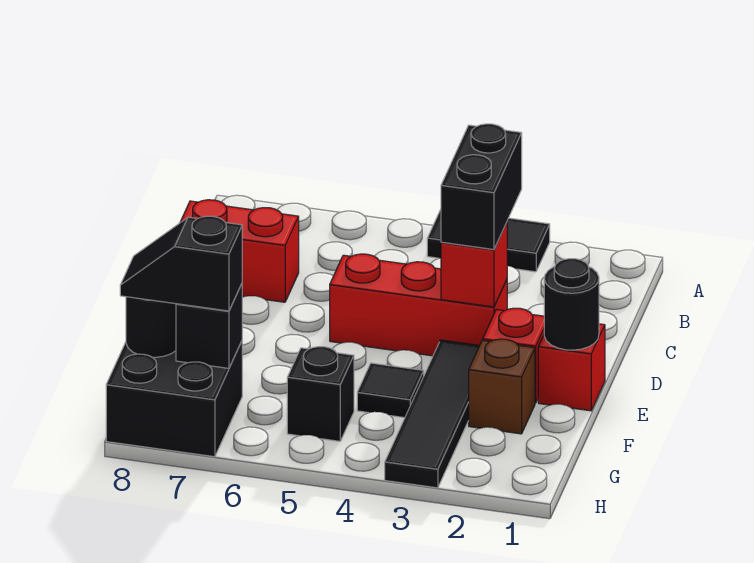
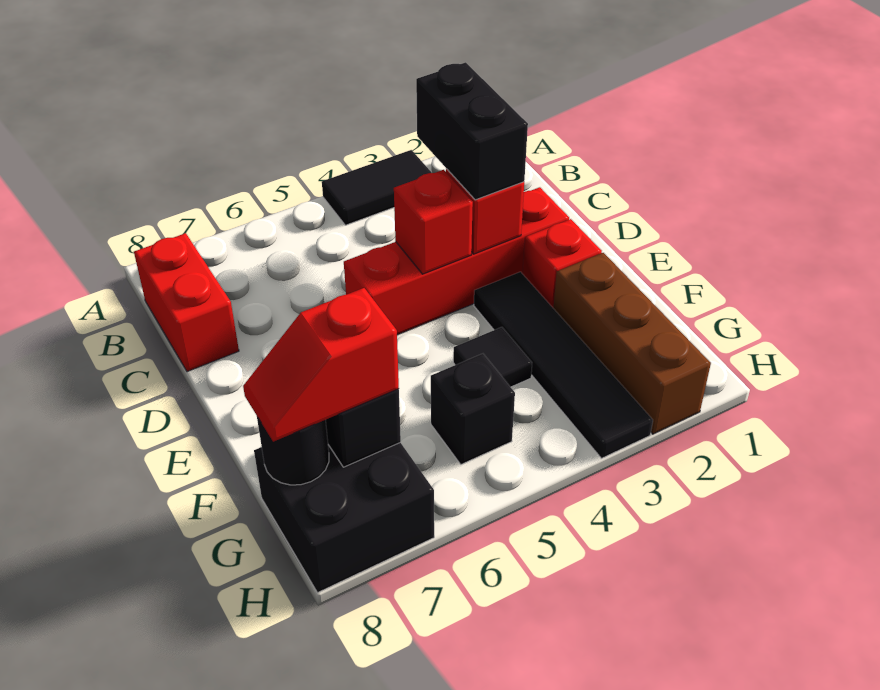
red 1x2 brick [180,200,299,302] -> red 1x2 brick turned to [134,233,239,372]
red 1x3 brick [330,254,507,356] -> red 1x4 brick [344,187,569,335]
red 1x1 brick [538,324,605,411] -> red 1x1 brick moved to [394,170,473,274]
black 1x1 round brick [544,259,599,350] -> none
brown 1x1 brick [469,339,535,434] -> brown 1x3 brick [553,253,711,434]
black 1x2 slope [120,216,242,311] -> red 1x2 slope [243,288,399,442]

